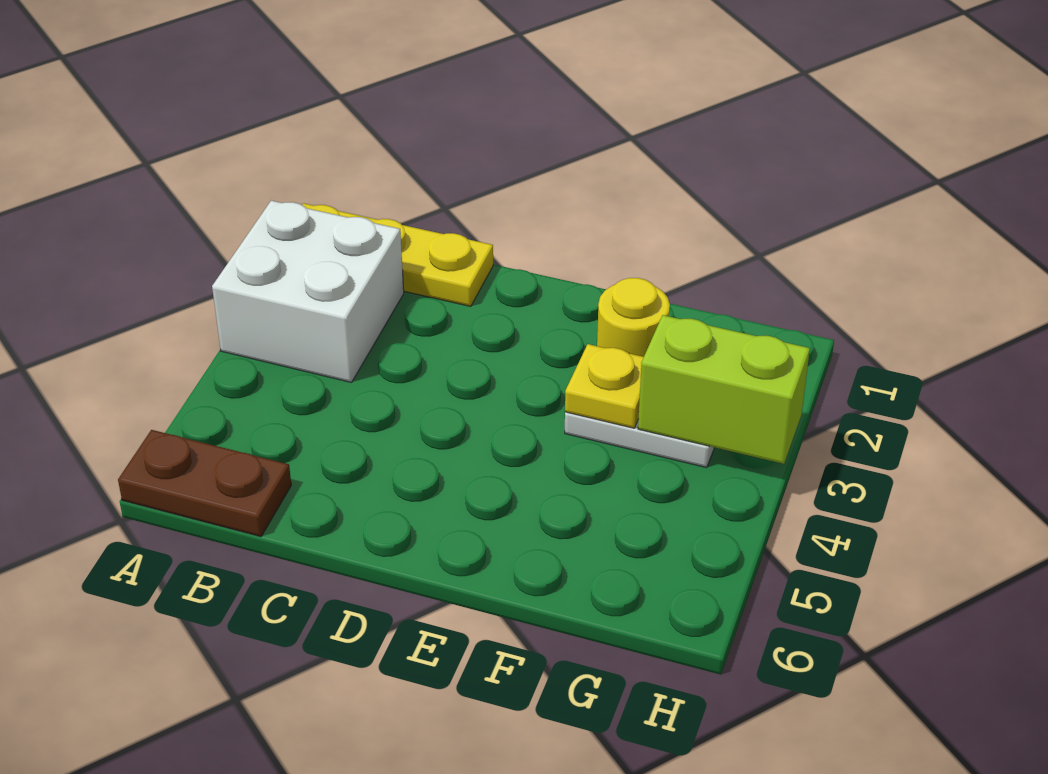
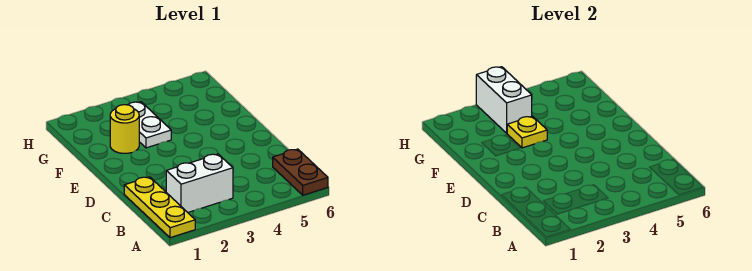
white 2x2 brick [212,201,404,382] -> white 1x2 brick [166,154,233,212]
lime 1x2 brick [638,315,810,464] -> white 1x2 brick [476,67,532,133]

